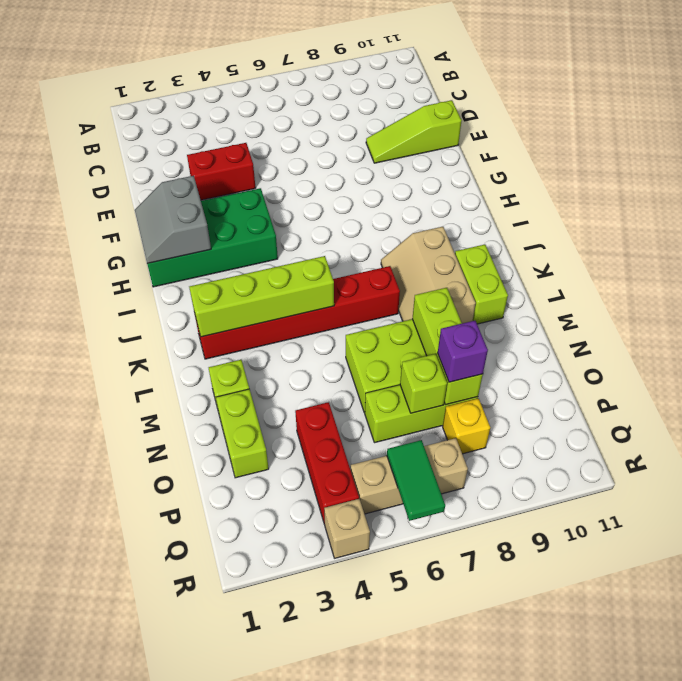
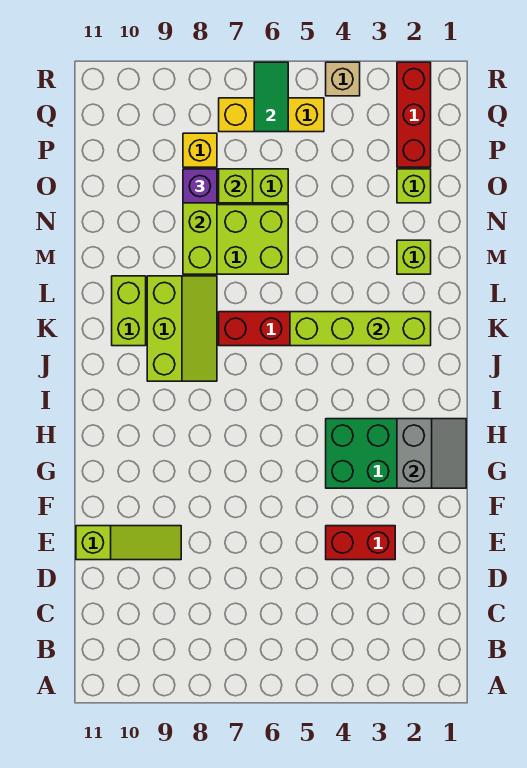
tan 2x3 slope [381,227,476,324] -> lime 2x3 slope [147,276,217,381]
lime 1x2 brick [216,389,269,478] -> lime 1x1 brick [397,169,431,203]
red 1x3 brick [295,402,359,524] -> red 1x3 brick moved to [397,62,431,167]
tan 1x3 brick [351,438,468,514] -> yellow 1x3 brick [219,98,324,132]

